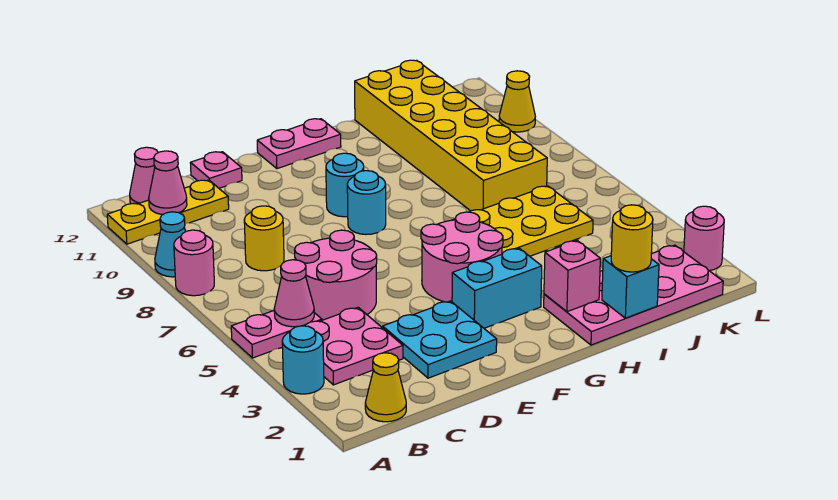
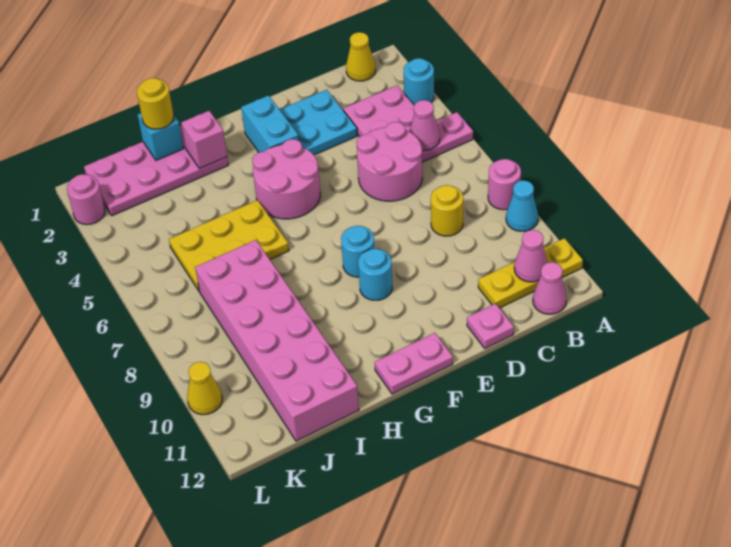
cyan 1x2 brick [452,248,542,328] -> cyan 1x2 brick turned to [241,95,299,153]
yellow 2x6 brick [355,60,547,211] -> pink 2x6 brick [195,240,359,441]

